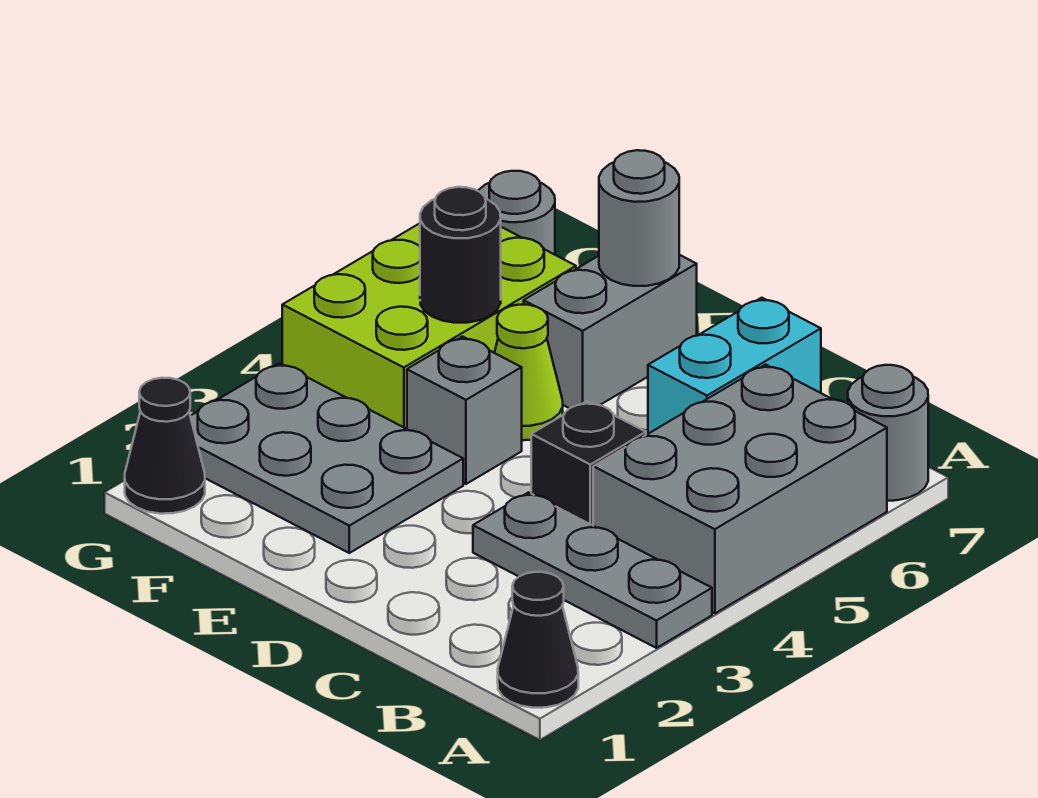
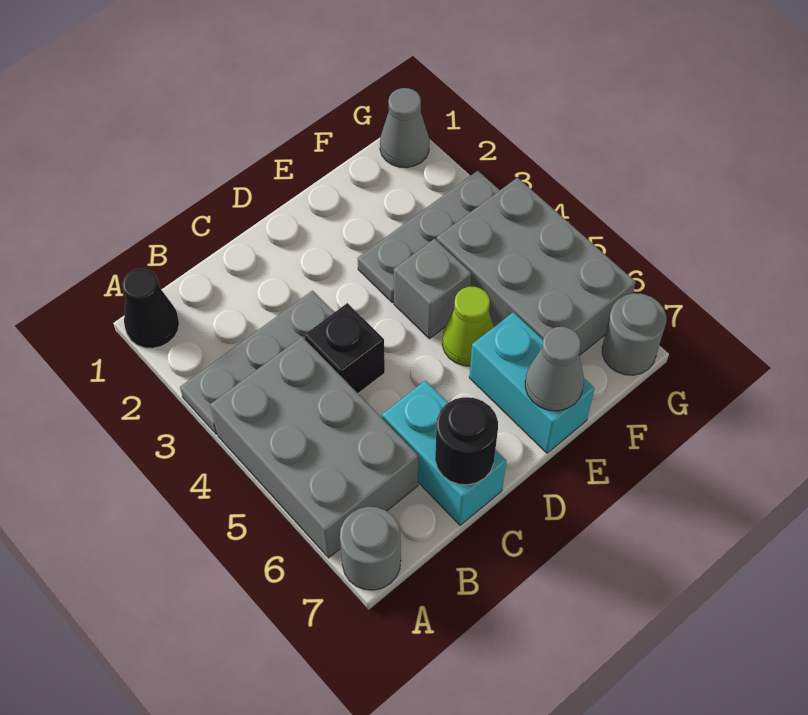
grey 2x3 plate [190,363,463,553] -> grey 1x3 plate [358,171,500,303]
grey 1x2 brick [524,255,697,408] -> cyan 1x2 brick [469,312,594,453]
grey 1x1 round brick [599,150,679,286] -> grey 1x1 cone [525,327,584,411]
lime 2x3 brick [282,223,576,429] -> grey 2x3 brick [437,178,636,355]
black 1x1 round brick [420,187,501,323] -> black 1x1 round brick moved to [435,397,498,485]
black 1x1 cone [125,378,205,514] -> grey 1x1 cone [380,88,430,168]

